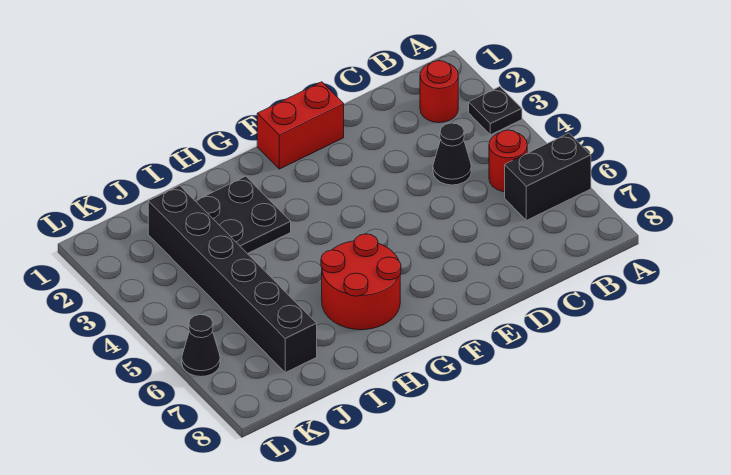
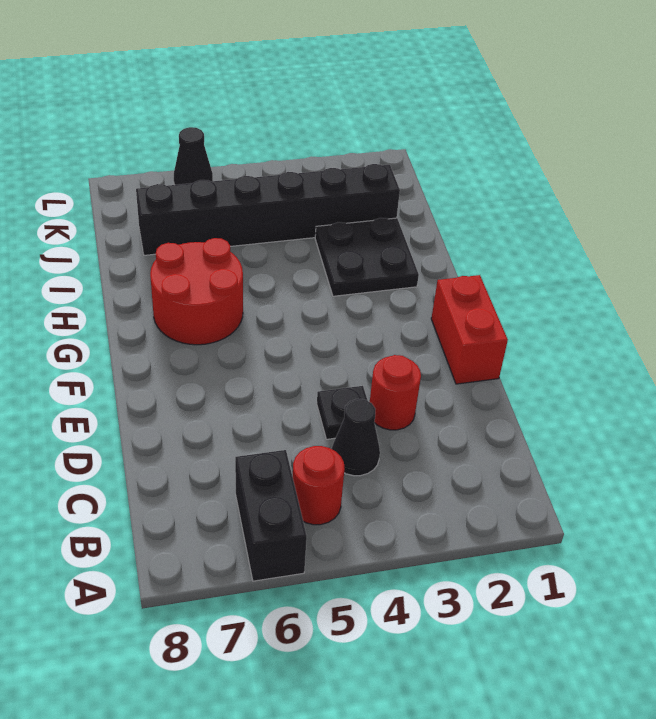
black 1x1 plate [469,87,522,135] -> black 1x1 plate moved to [317,386,368,439]
red 1x1 round brick [420,61,458,123] -> red 1x1 round brick moved to [370,355,421,430]

